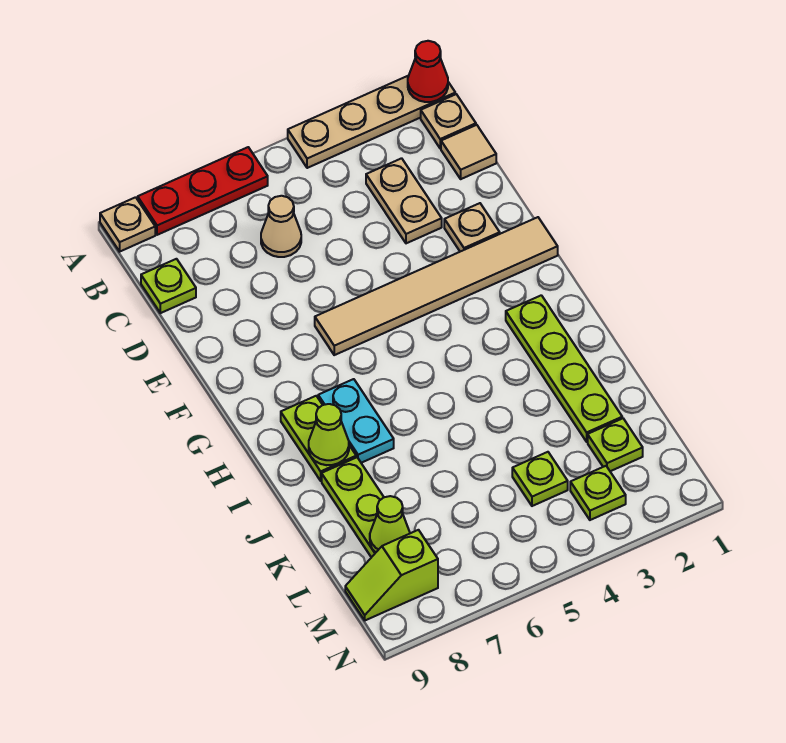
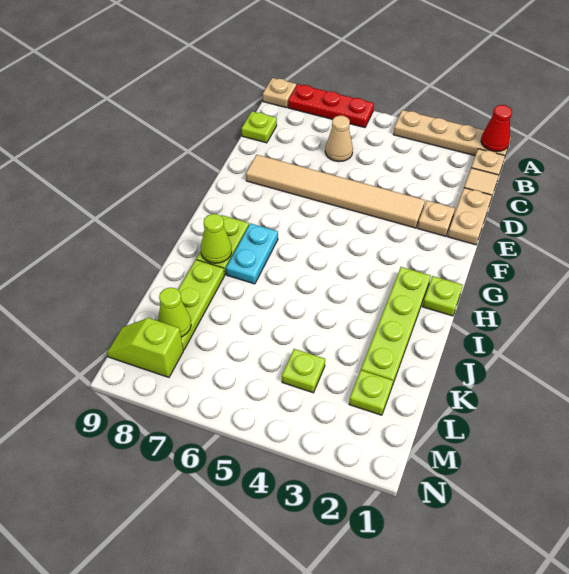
tan 1x2 plate [366,158,442,243] -> tan 1x2 plate moved to [447,188,492,245]
tan 1x6 tile [315,217,558,355] -> tan 1x6 tile moved to [246,155,425,228]
lime 1x1 plate [570,466,626,520] -> lime 1x1 plate moved to [423,276,463,316]

